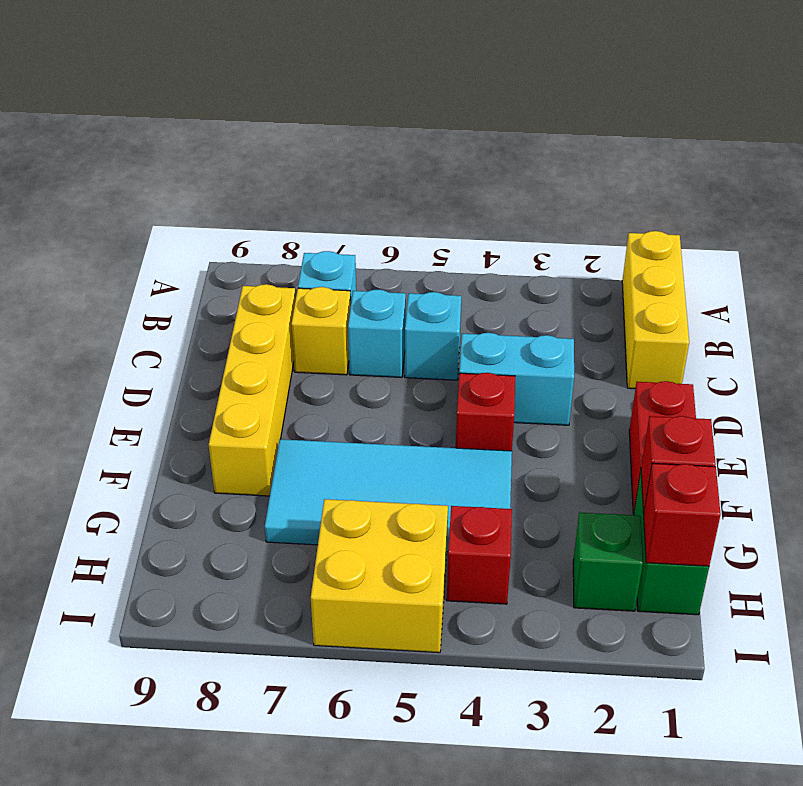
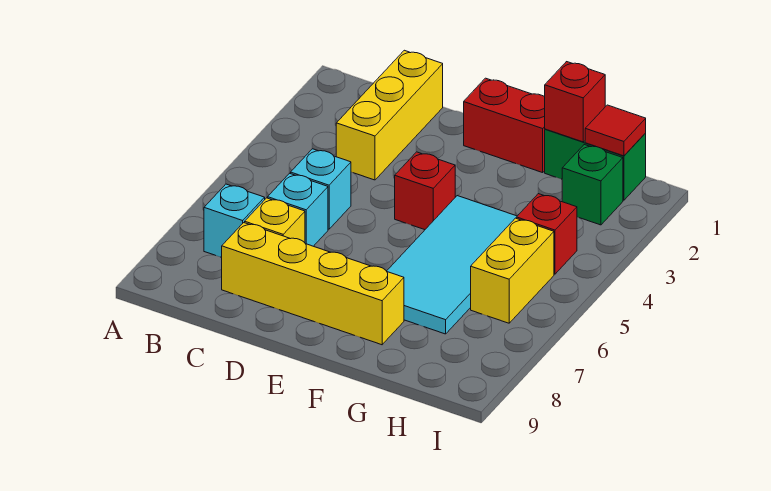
yellow 1x3 brick [622,231,689,389] -> yellow 1x3 brick turned to [336,50,443,180]
cyan 1x2 brick [459,333,574,425] -> none
red 1x1 brick [644,463,721,566] -> red 1x1 tile [585,105,646,156]
yellow 2x2 brick [311,499,448,653] -> yellow 1x2 brick [471,218,554,323]

